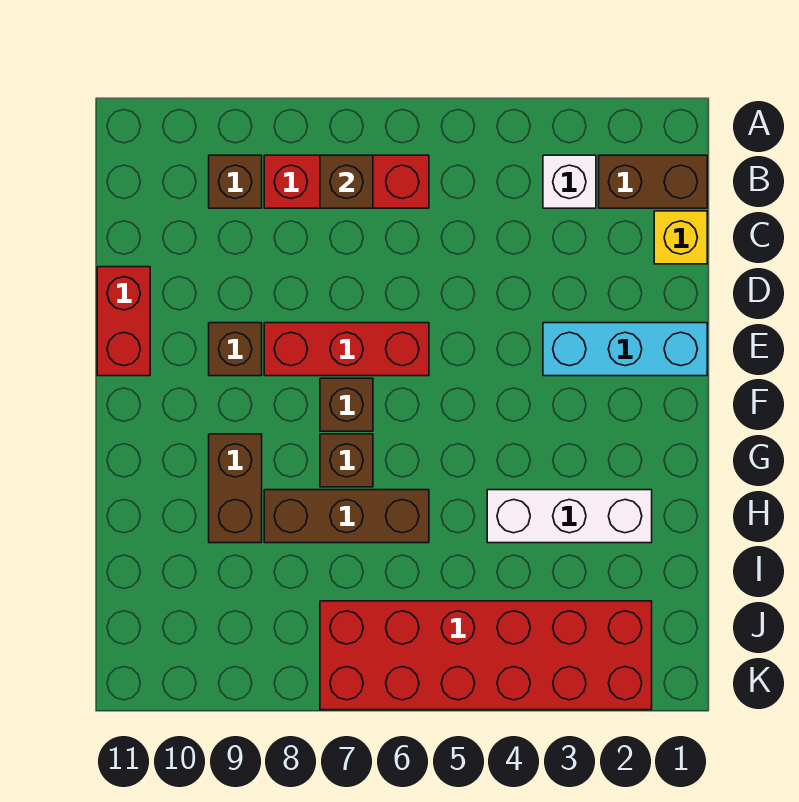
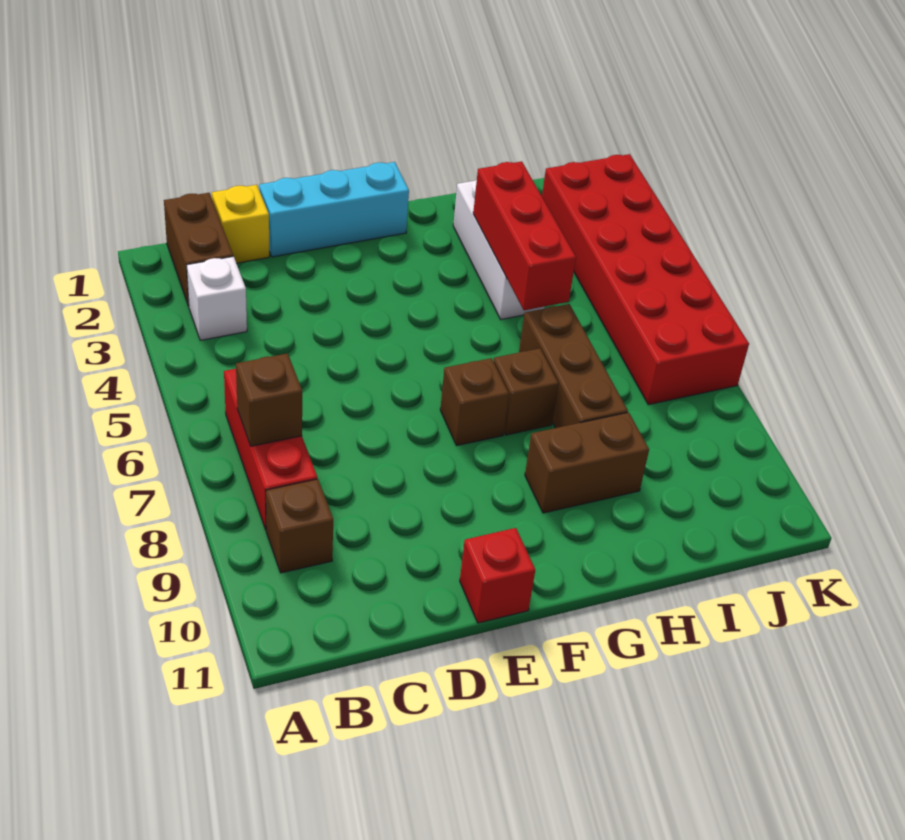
red 1x2 brick [97,267,150,376] -> red 1x1 brick [460,528,535,623]
cyan 1x3 brick [543,323,707,376] -> cyan 1x3 brick turned to [259,162,409,257]
red 1x3 brick [264,323,429,376] -> red 1x3 brick moved to [473,161,576,310]
brown 1x1 brick [209,323,262,376] -> none

